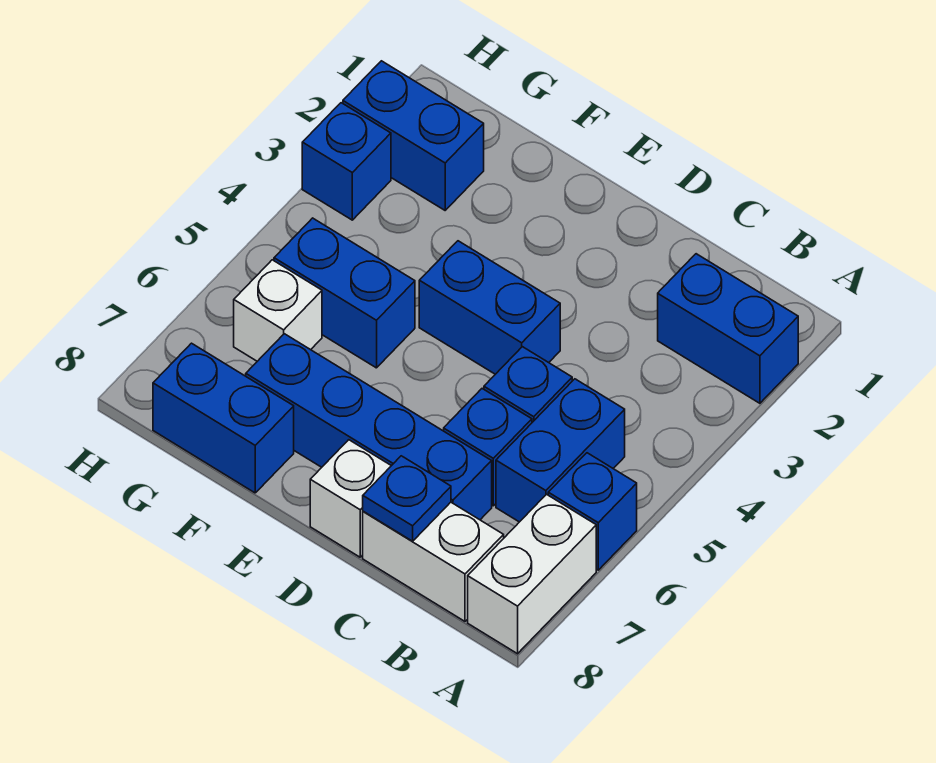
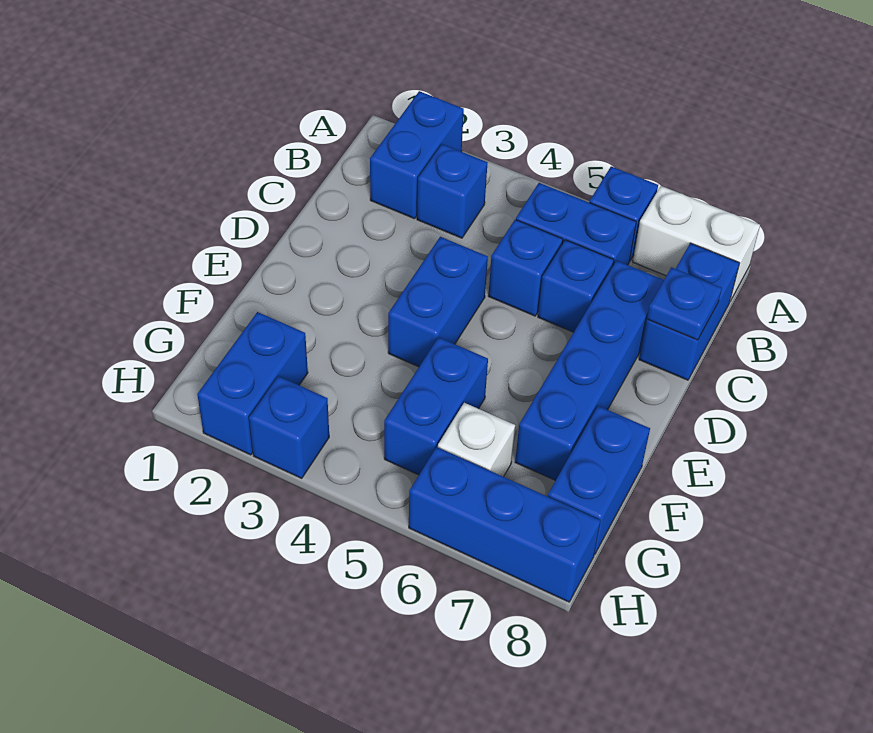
none -> blue 1x1 brick [417,144,488,238]
white 1x2 brick [363,502,504,621] -> blue 1x2 brick [639,243,739,380]
white 1x1 brick [310,440,391,557] -> none
none -> blue 1x3 brick [409,447,600,602]

